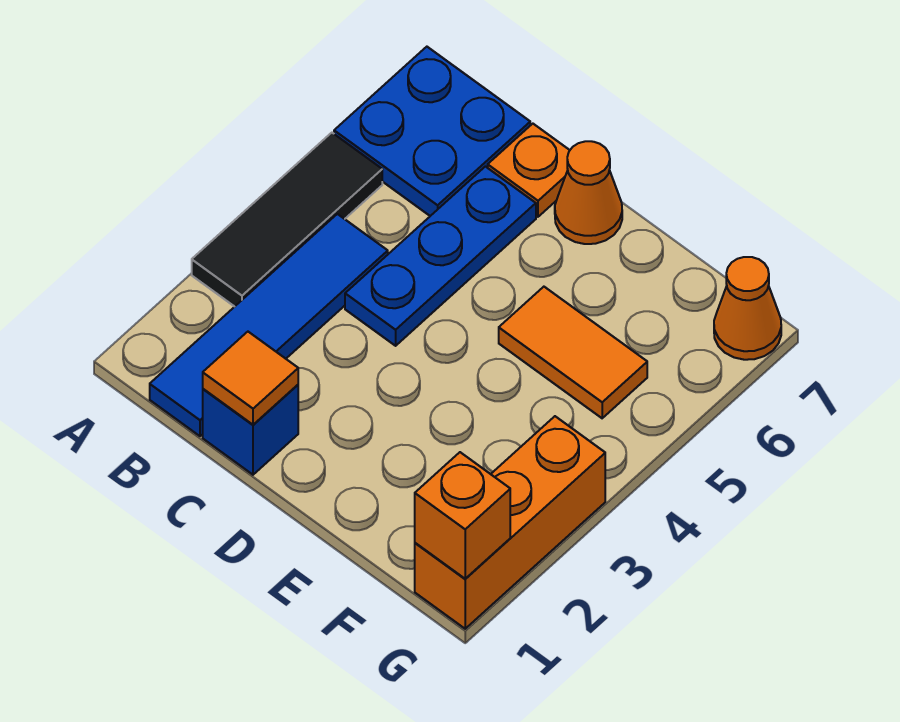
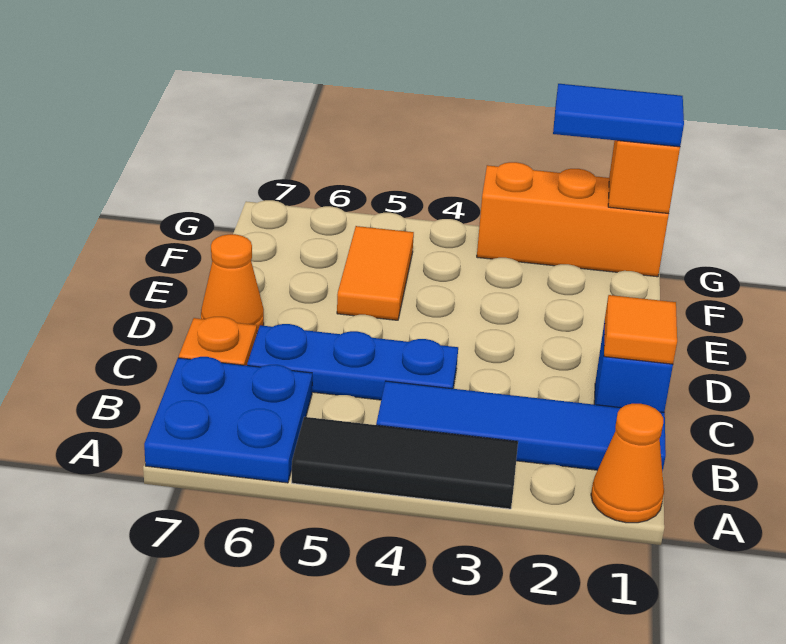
none -> blue 1x2 tile [553,84,684,147]
orange 1x1 cone [714,257,781,360] -> orange 1x1 cone moved to [591,404,664,523]

